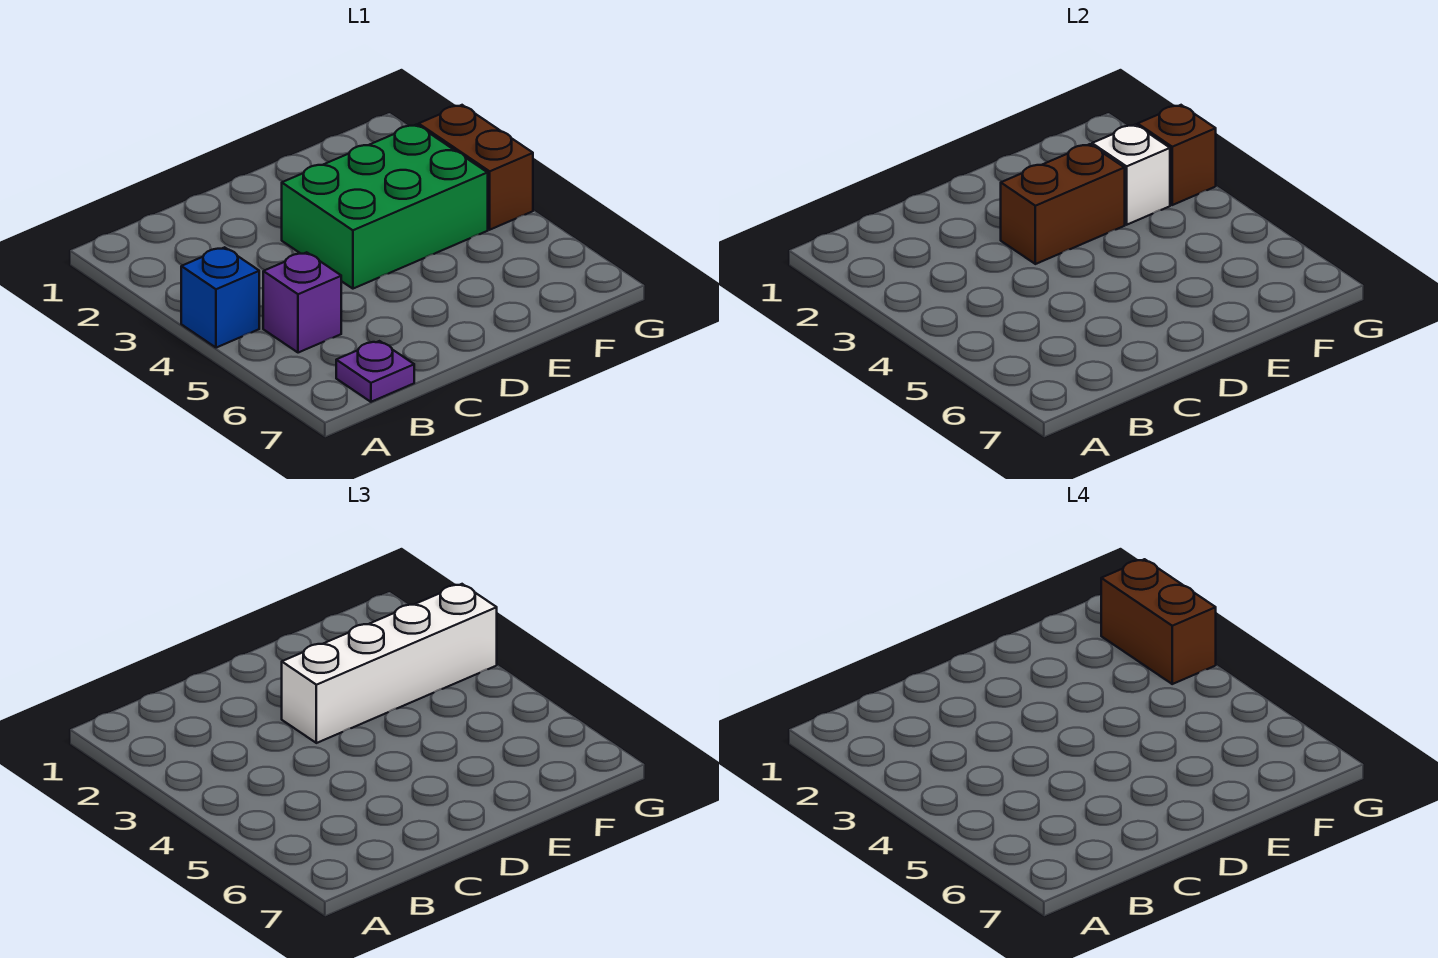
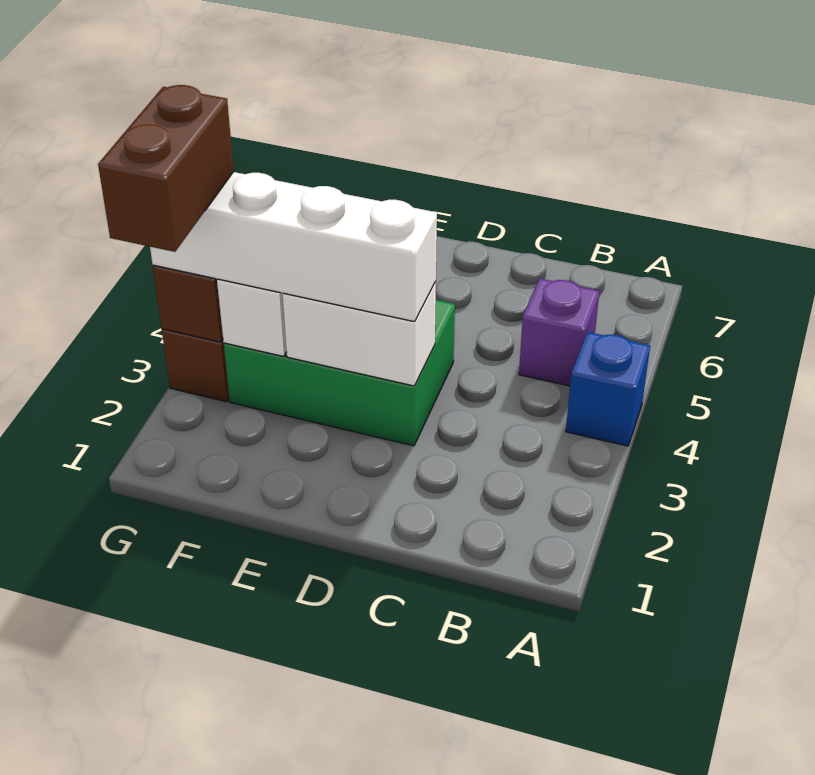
purple 1x1 plate [336,341,414,402] -> none
brown 1x2 brick [1001,144,1125,264] -> white 1x2 brick [283,282,436,386]

